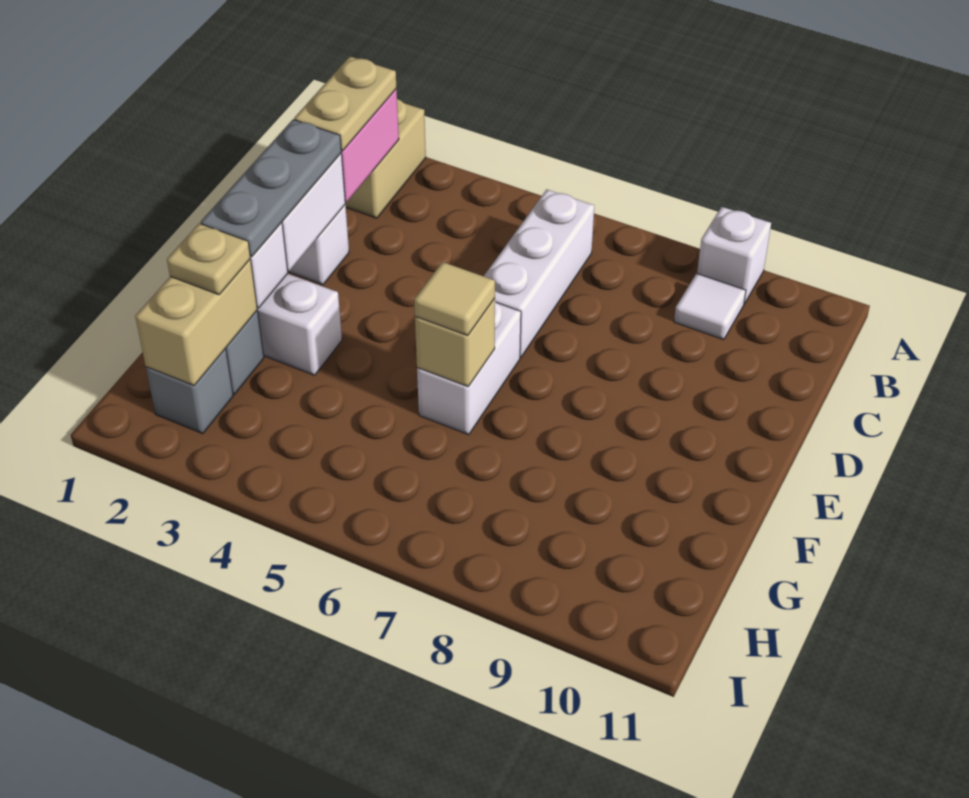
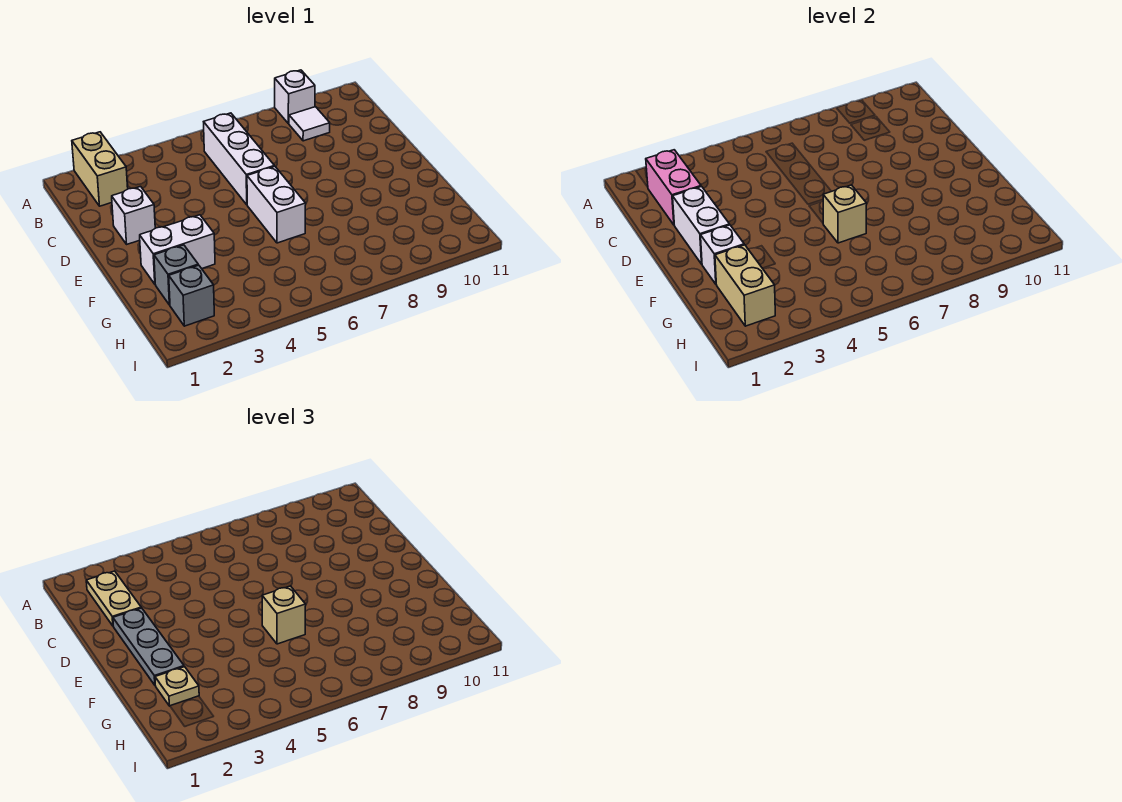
tan 1x1 tile [414,262,495,336] -> tan 1x1 brick [262,586,306,644]

